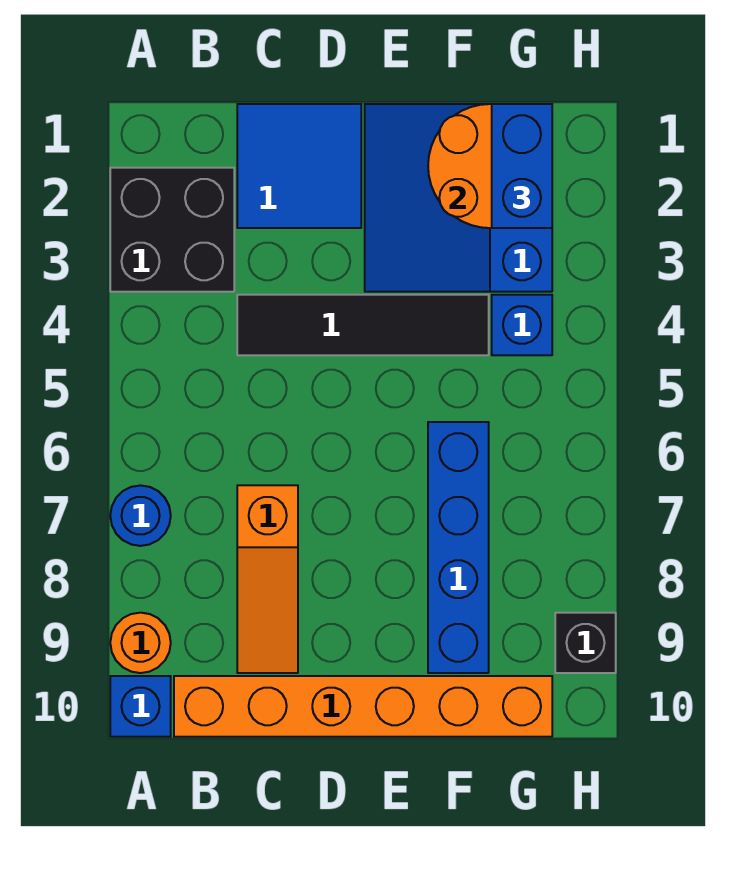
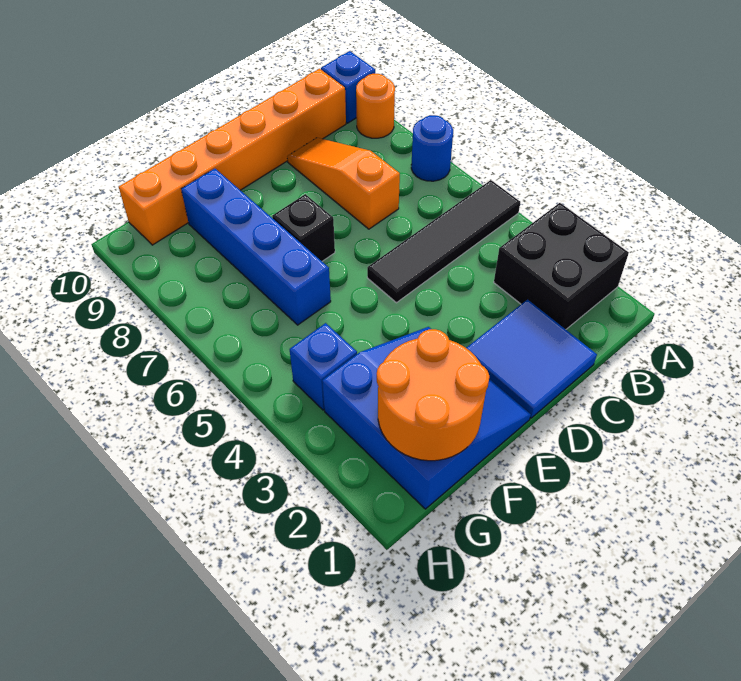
black 1x4 tile [237,295,489,355] -> black 1x4 tile moved to [367,180,520,303]
blue 1x2 brick [492,104,552,228] -> none
black 1x1 brick [555,613,616,673] -> black 1x1 brick moved to [272,194,335,261]

